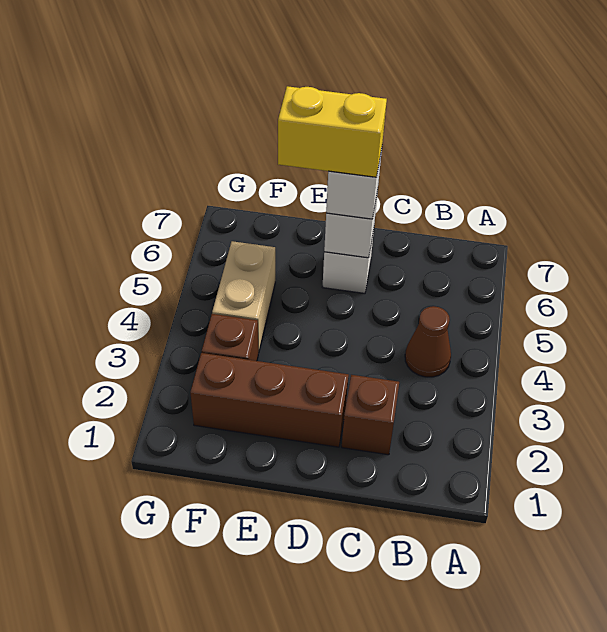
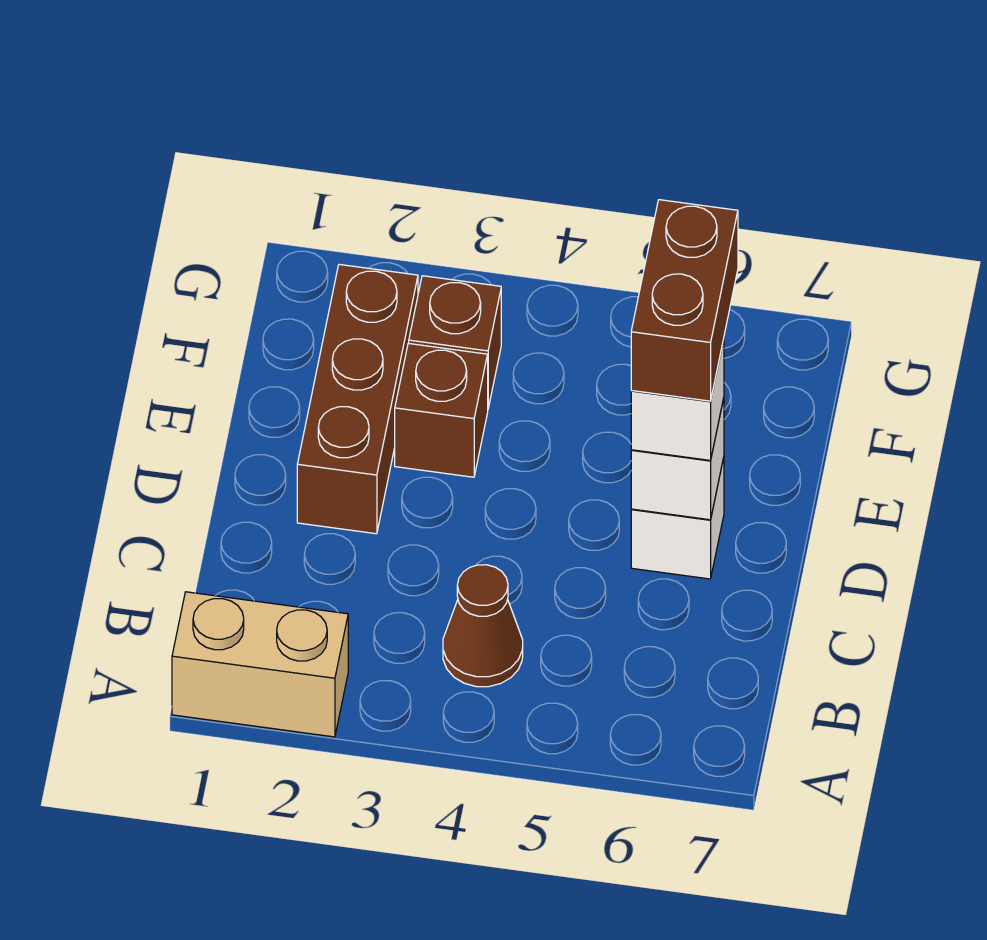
brown 1x1 brick [342,375,399,455] -> brown 1x1 brick moved to [395,343,488,477]
yellow 1x2 brick [278,86,387,177] -> brown 1x2 brick [631,200,738,401]
tan 1x2 brick [212,241,275,353] -> tan 1x2 brick moved to [172,592,348,737]

